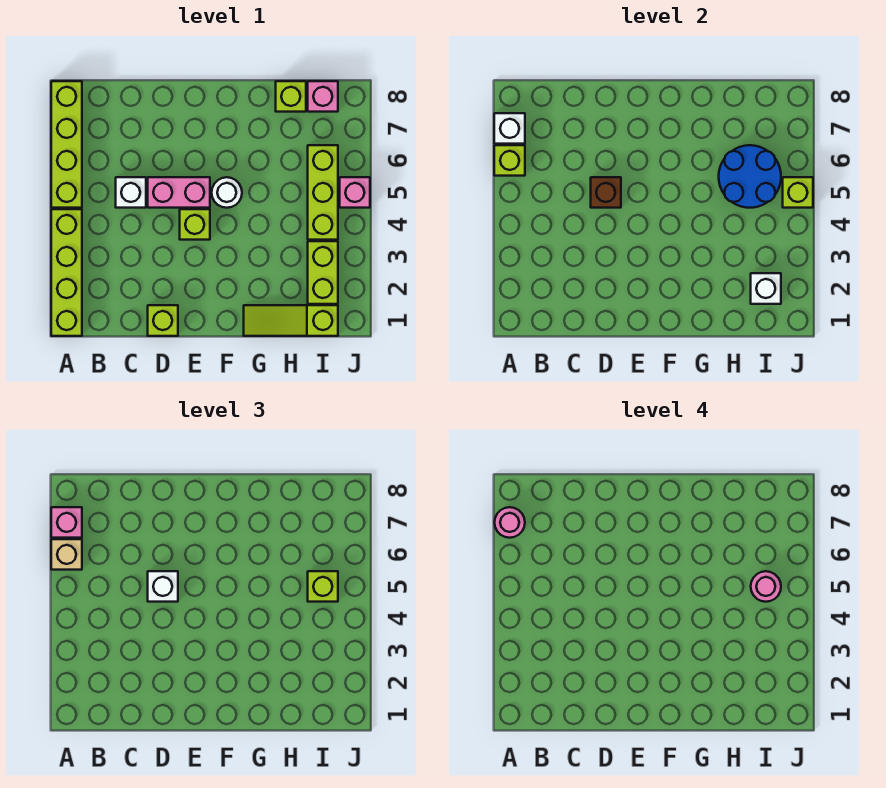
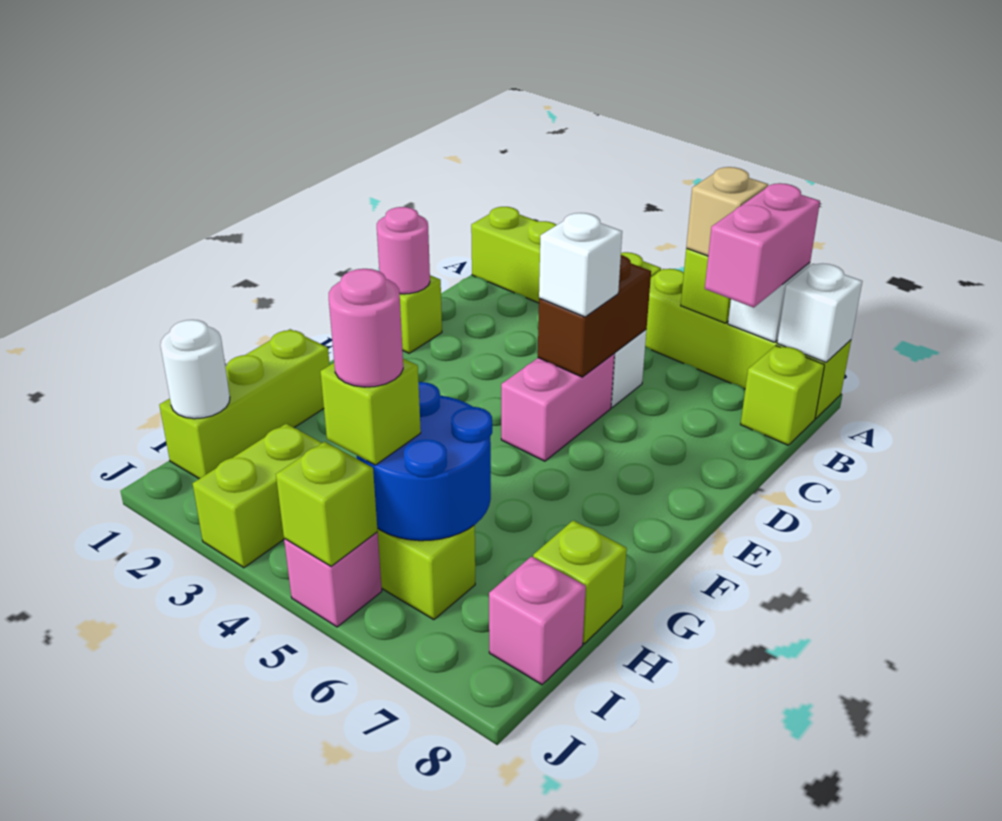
pink 1x1 brick [51,507,82,538] -> pink 1x2 brick [705,183,820,308]
pink 1x1 round brick [495,507,525,538] -> pink 1x1 round brick moved to [377,207,430,294]
brown 1x1 brick [591,177,621,208] -> brown 1x2 brick [538,255,651,377]
lime 1x1 brick [180,209,210,240] -> lime 1x1 brick moved to [741,345,824,445]
white 1x1 round brick [212,177,242,208] -> white 1x1 round brick moved to [160,320,230,419]
lime 1x3 slope [244,305,338,336] -> lime 1x3 brick [159,329,330,479]
lime 1x2 brick [308,241,338,304] -> lime 1x2 brick turned to [193,424,322,568]
white 1x1 brick [751,273,781,304] -> white 1x1 brick moved to [777,263,862,362]

